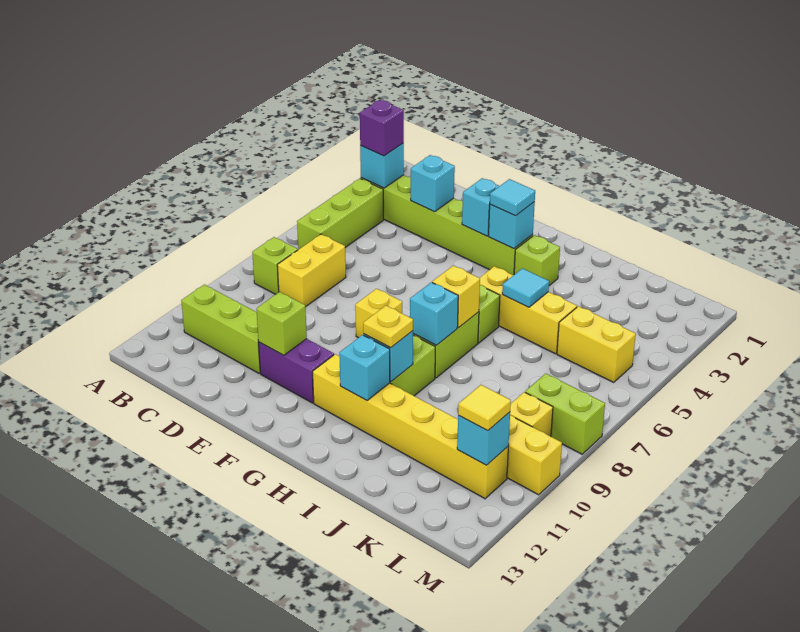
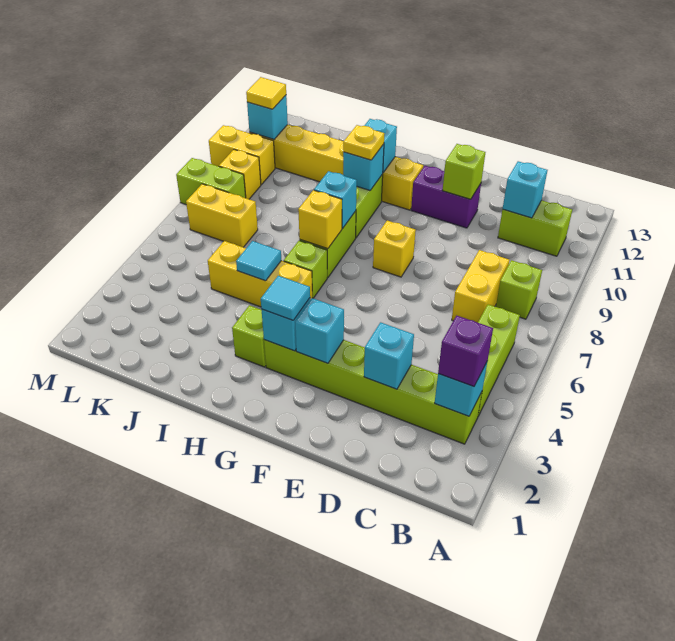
lime 1x3 brick [181,285,260,373] -> lime 1x2 brick [498,200,572,256]
none -> cyan 1x1 brick [503,161,547,218]
yellow 1x2 brick [557,306,636,382] -> yellow 1x2 brick moved to [186,184,258,247]

